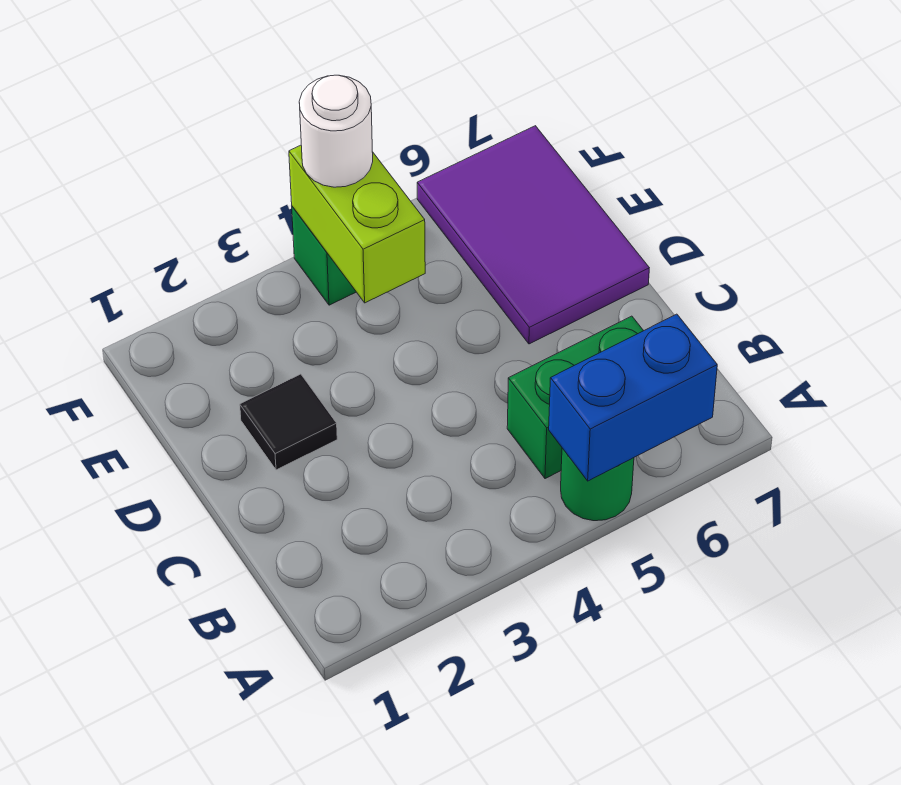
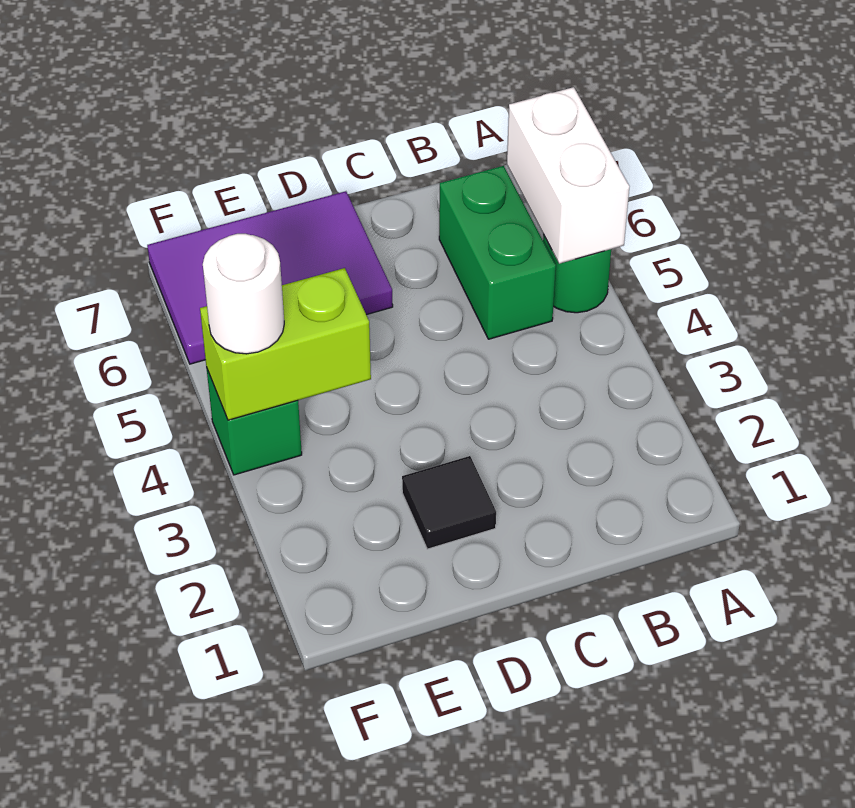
blue 1x2 brick [549,314,717,481] -> white 1x2 brick [507,87,629,264]

